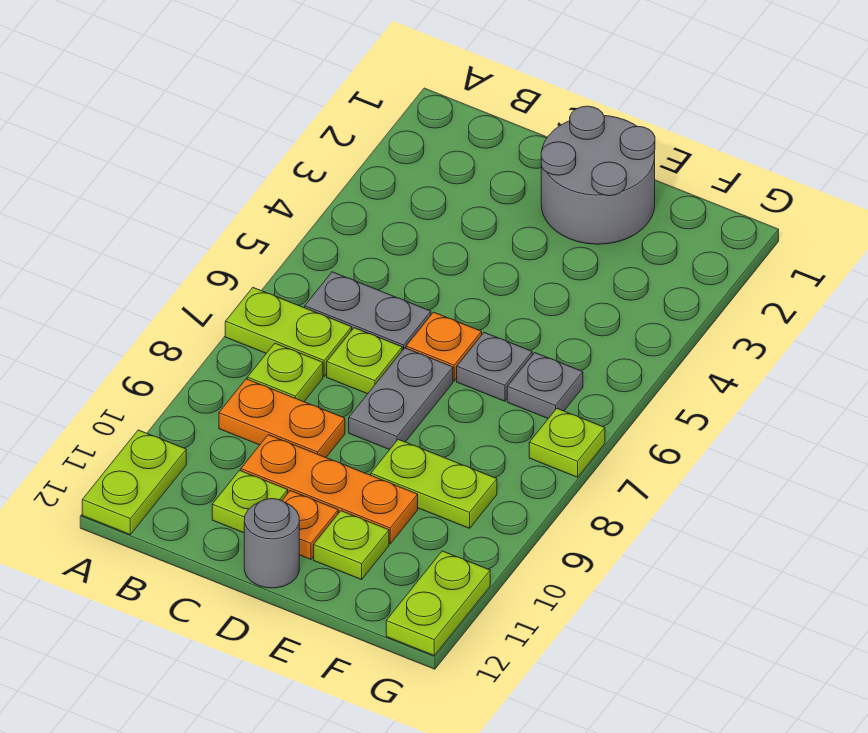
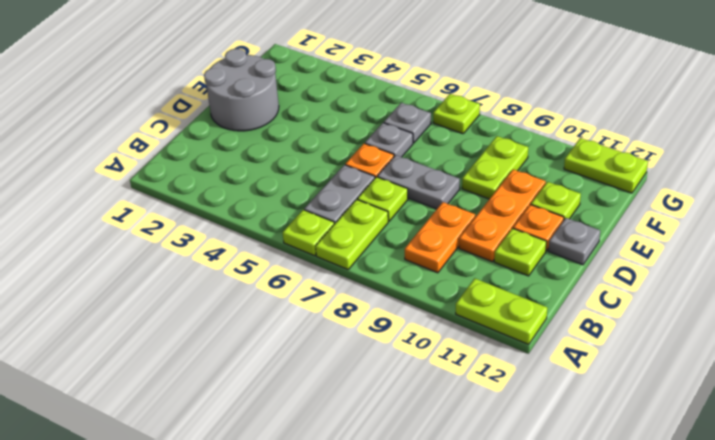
lime 1x1 plate [247,343,323,402] -> lime 1x1 plate moved to [283,210,334,256]
grey 1x1 round brick [244,499,299,588] -> grey 1x1 plate [548,218,600,265]

